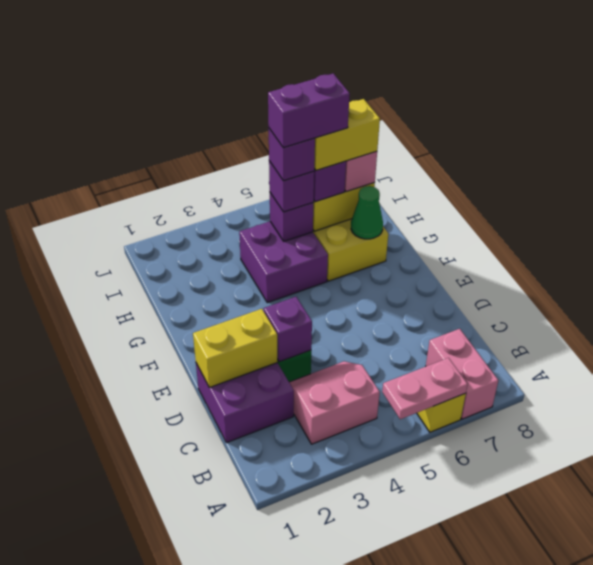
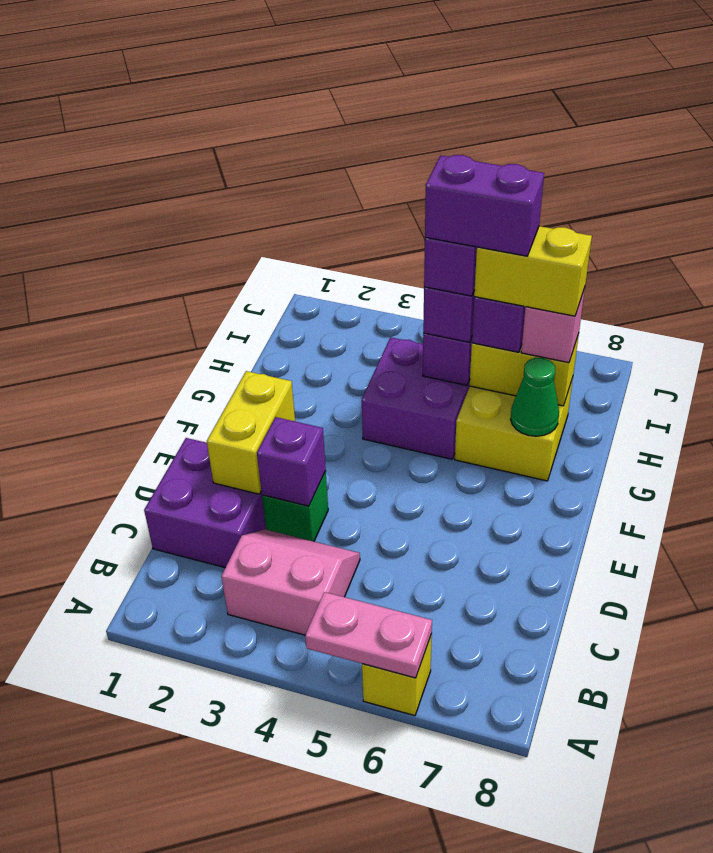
pink 1x2 brick [426,329,498,419] -> none
yellow 1x2 brick [193,309,278,388] -> yellow 1x2 brick turned to [207,371,295,494]

